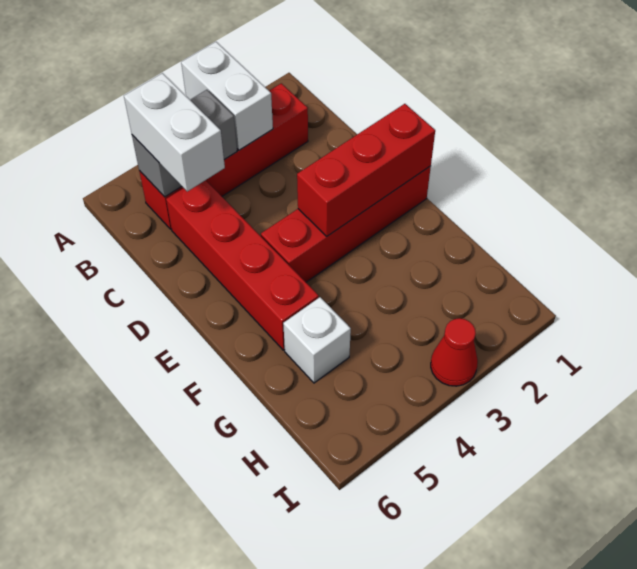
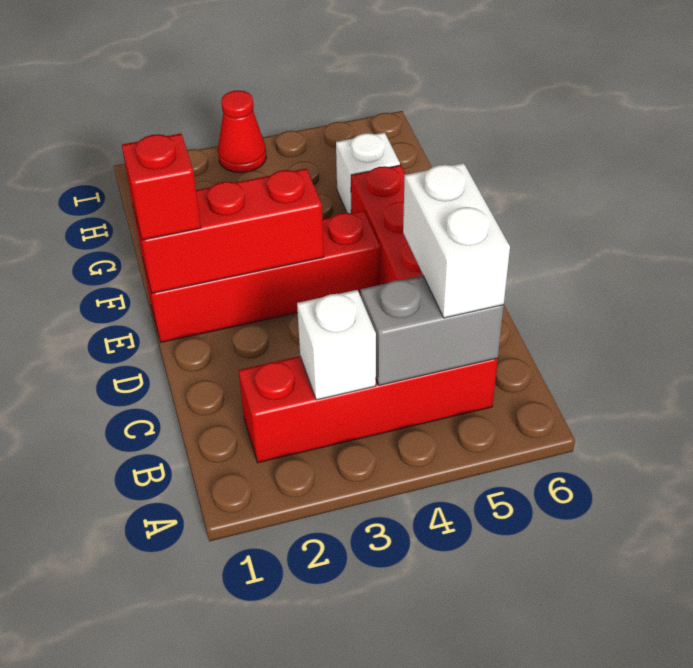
white 1x2 brick [181,42,273,150] -> white 1x1 brick [297,290,376,400]
none -> red 1x1 brick [122,134,201,240]

